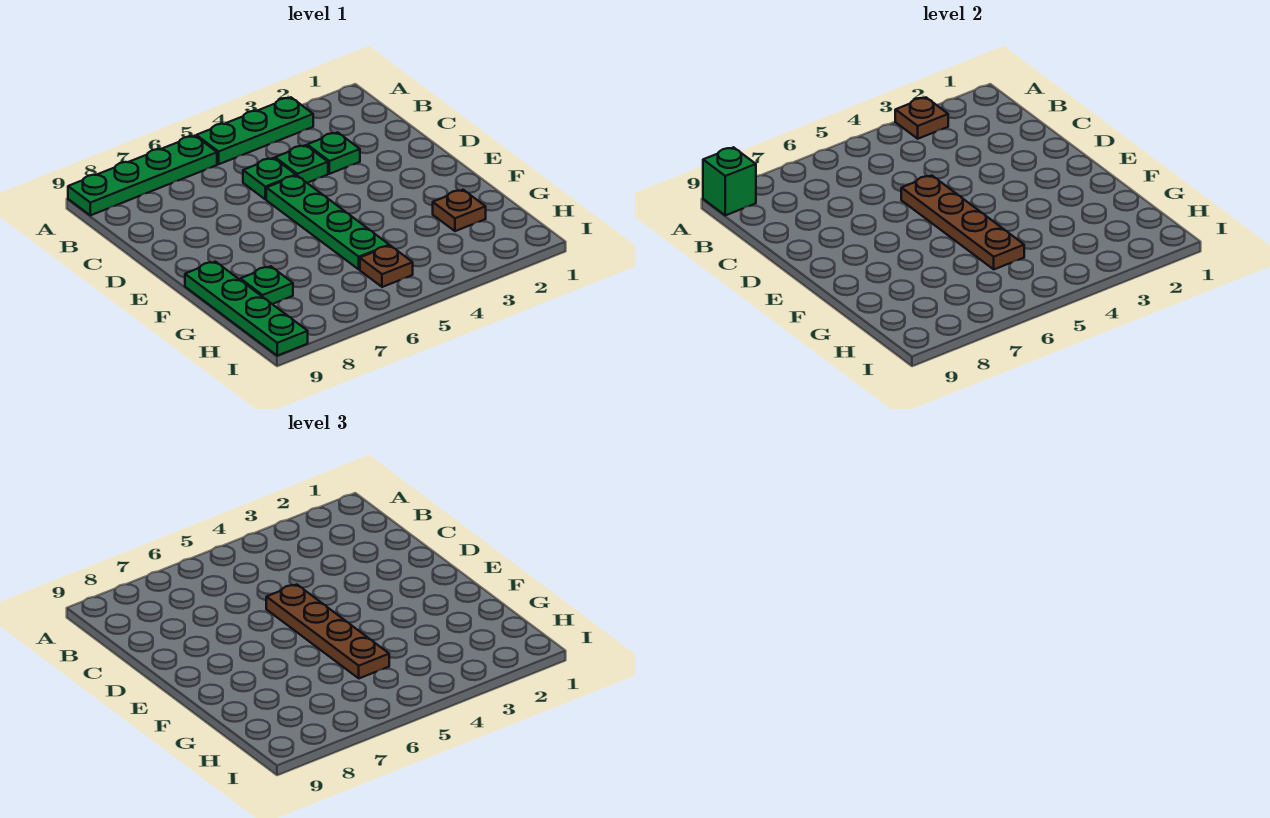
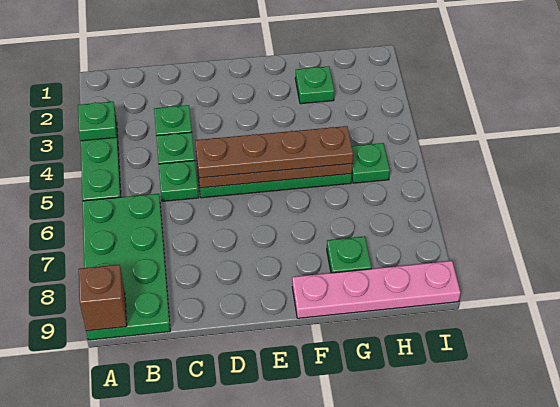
brown 1x1 plate [895,97,948,139] -> green 1x1 plate [78,102,117,141]
green 1x4 plate [68,136,217,215] -> green 2x4 plate [82,194,170,340]
green 1x1 brick [703,147,756,215] -> brown 1x1 brick [79,265,127,331]
green 1x4 plate [185,262,308,356] -> pink 1x4 plate [292,261,461,318]
brown 1x1 plate [433,190,486,231] -> green 1x1 plate [295,66,334,104]
brown 1x1 plate [360,246,413,287] -> green 1x1 plate [352,143,390,183]

